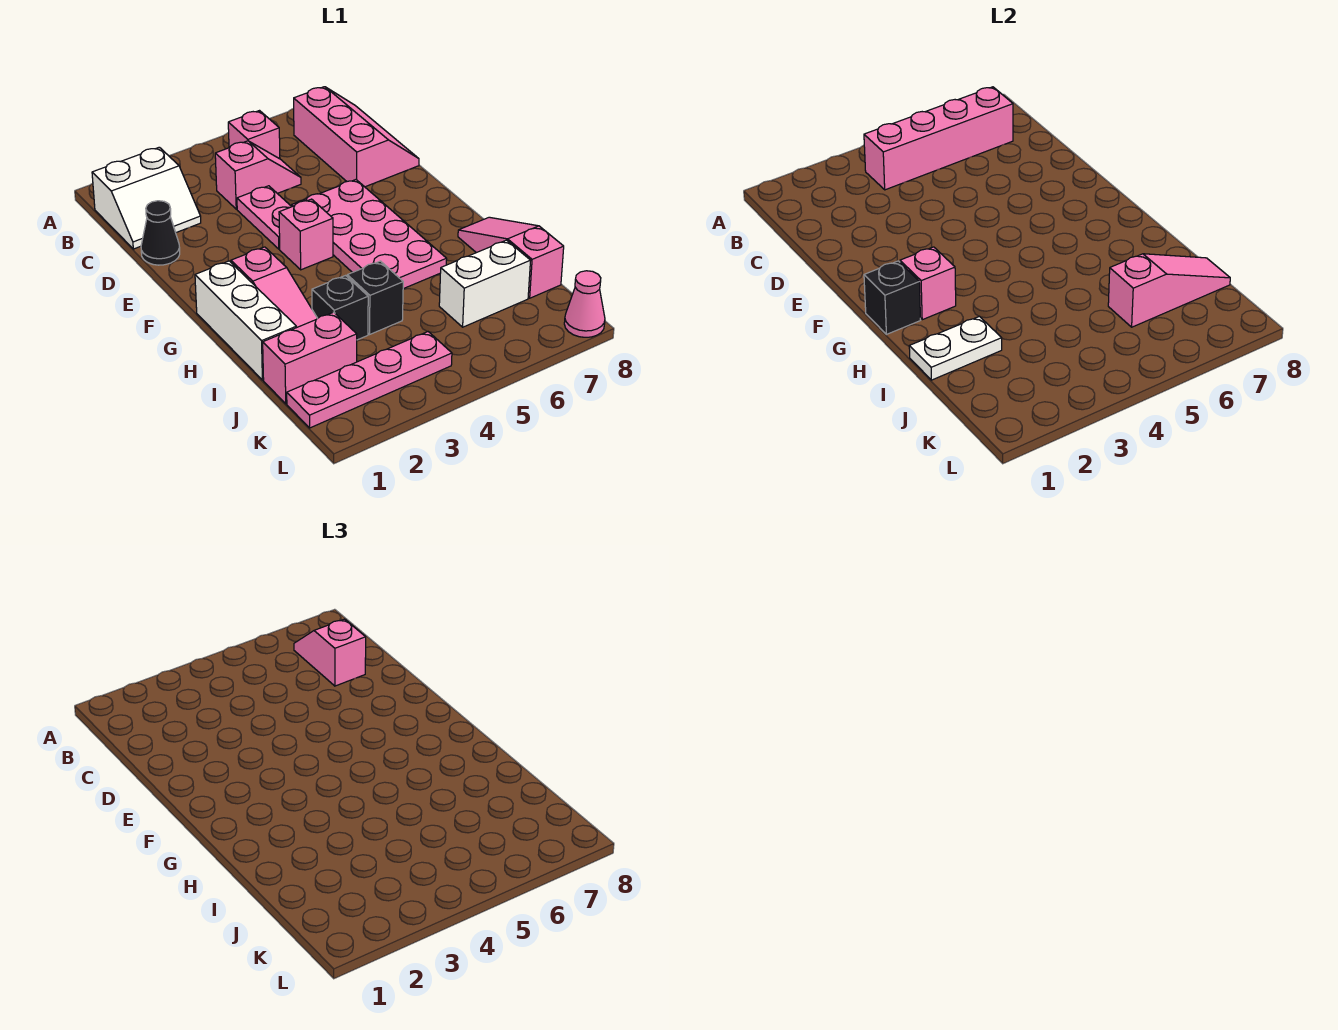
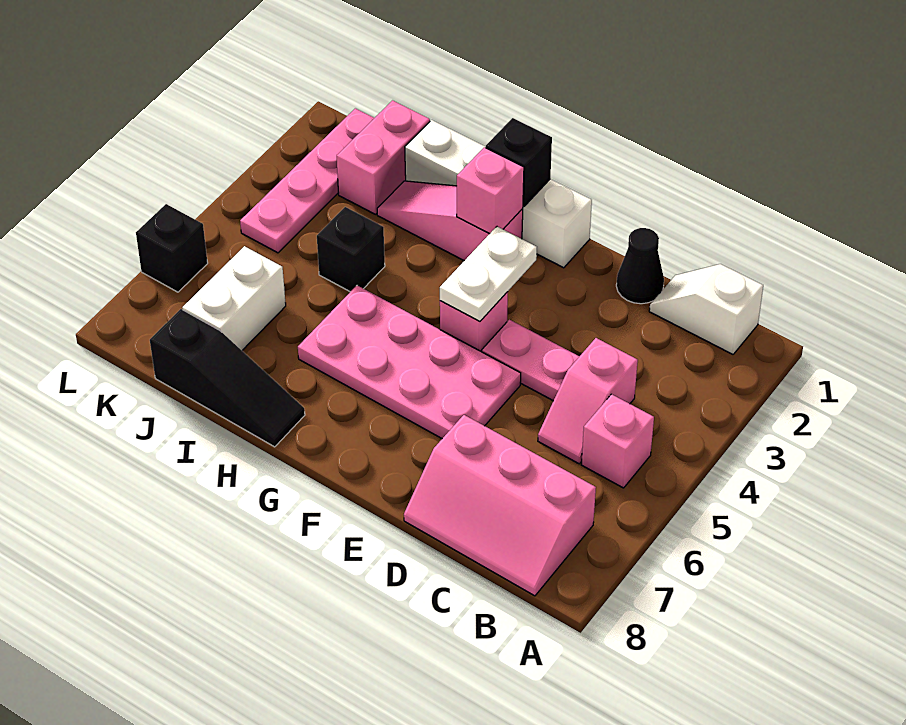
white 2x2 slope [92,147,201,249] -> white 1x2 slope [649,264,763,354]
pink 1x4 brick [864,87,1013,190] -> none
pink 1x2 slope [294,619,366,686] -> none
white 1x3 brick [195,261,297,380] -> white 1x4 brick [405,120,592,268]
pink 1x3 slope [458,217,564,298] -> black 1x3 slope [150,309,305,447]
white 1x2 plate [909,316,1002,380] -> white 1x2 plate moved to [440,227,537,322]
black 1x1 brick [312,276,368,340] -> black 1x1 brick moved to [136,204,208,292]
pink 1x3 slope [1108,254,1230,327] -> none
pink 1x1 cone [564,271,605,337] -> none

